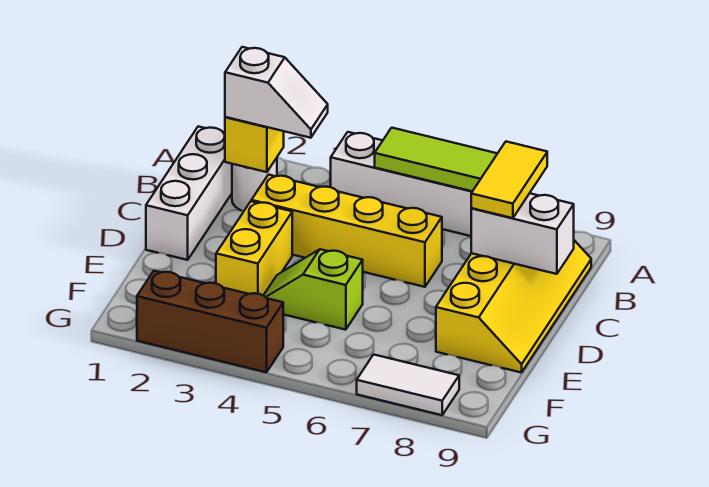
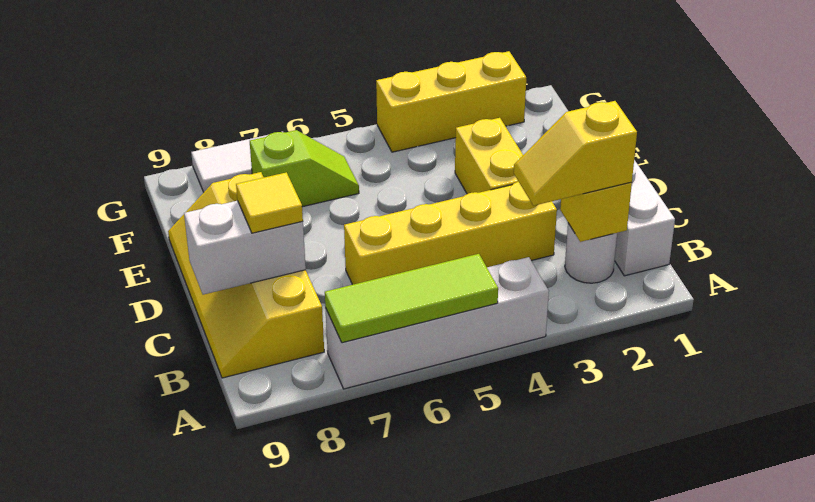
white 1x2 slope [225,47,328,138] -> yellow 1x2 slope [514,101,637,206]
yellow 1x2 tile [471,142,547,218] -> yellow 1x1 tile [236,172,303,233]
lime 1x2 slope [264,249,363,330] -> lime 1x2 slope moved to [250,130,359,207]
brown 1x3 brick [137,271,283,372] -> yellow 1x3 brick [376,51,526,152]

